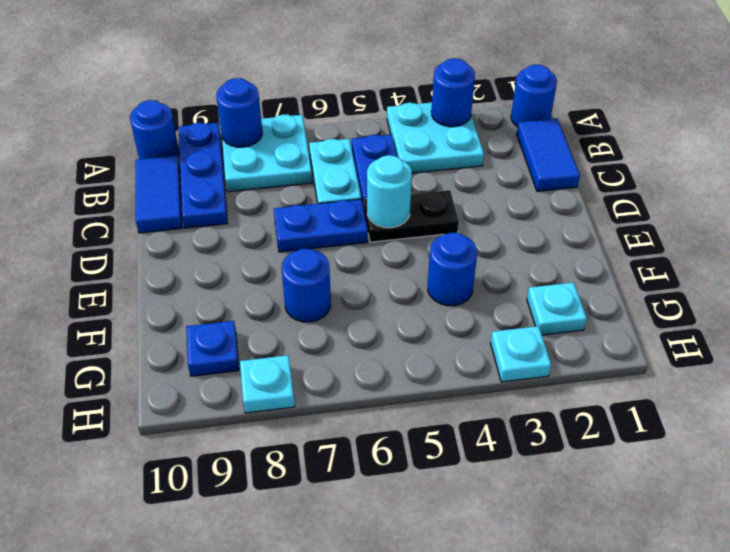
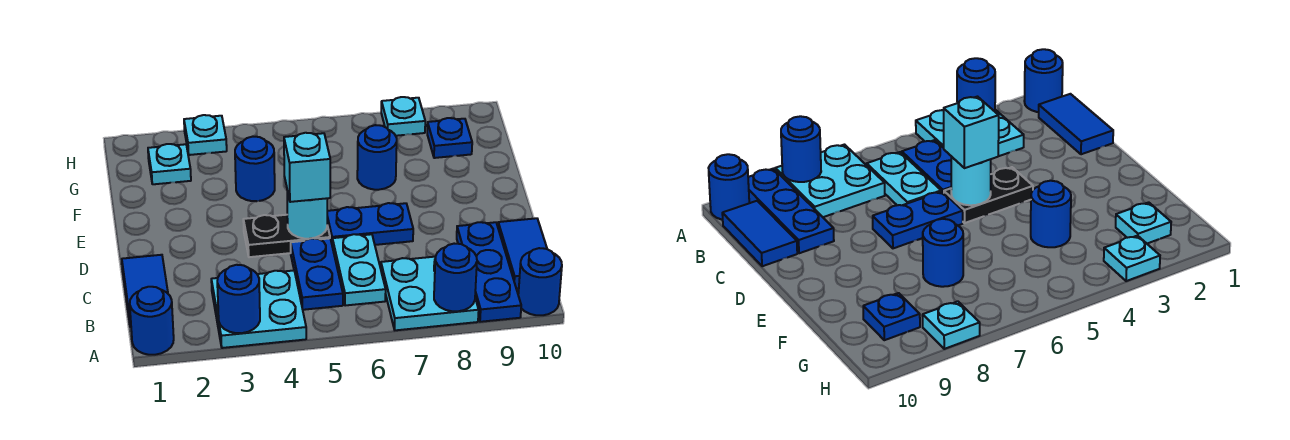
none -> cyan 1x1 brick [284,133,330,202]

